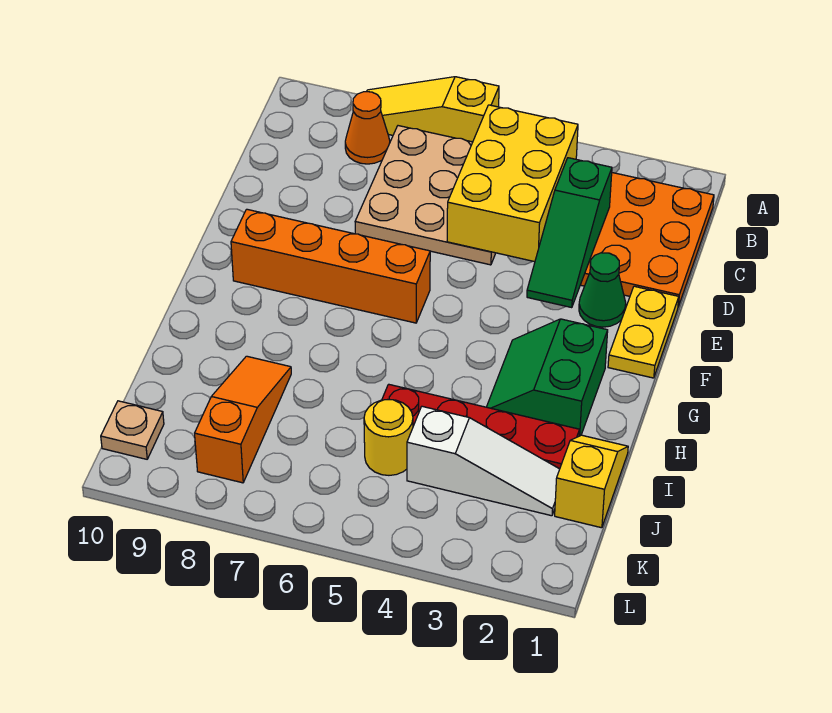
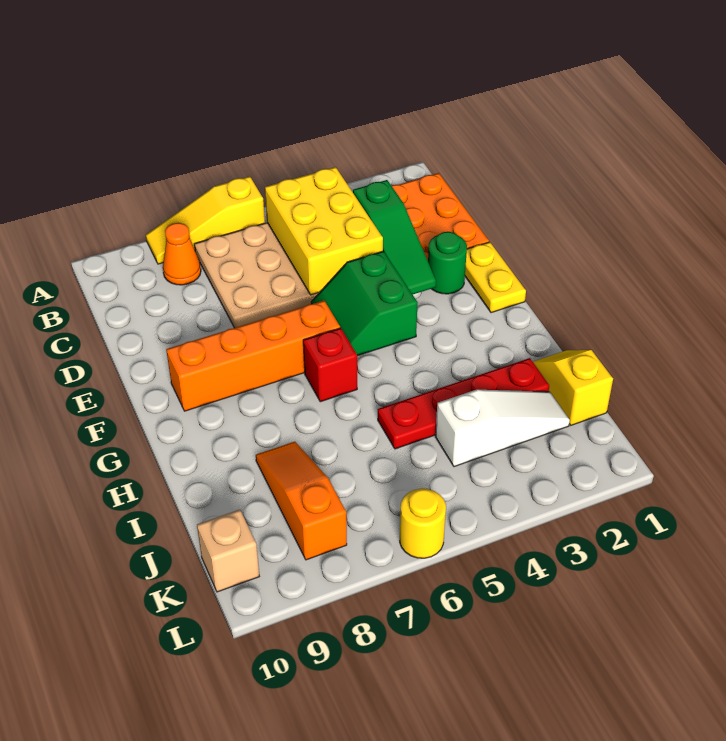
green 1x1 cone [579,253,626,327] -> green 1x1 round brick [428,232,467,294]
green 2x2 slope [487,319,608,436] -> green 2x2 slope moved to [311,251,418,356]
none -> red 1x1 brick [303,328,357,402]
yellow 1x1 round brick [364,399,413,475] -> yellow 1x1 round brick moved to [400,489,446,558]
tan 1x1 plate [101,401,164,459] -> tan 1x1 brick [197,510,259,592]

